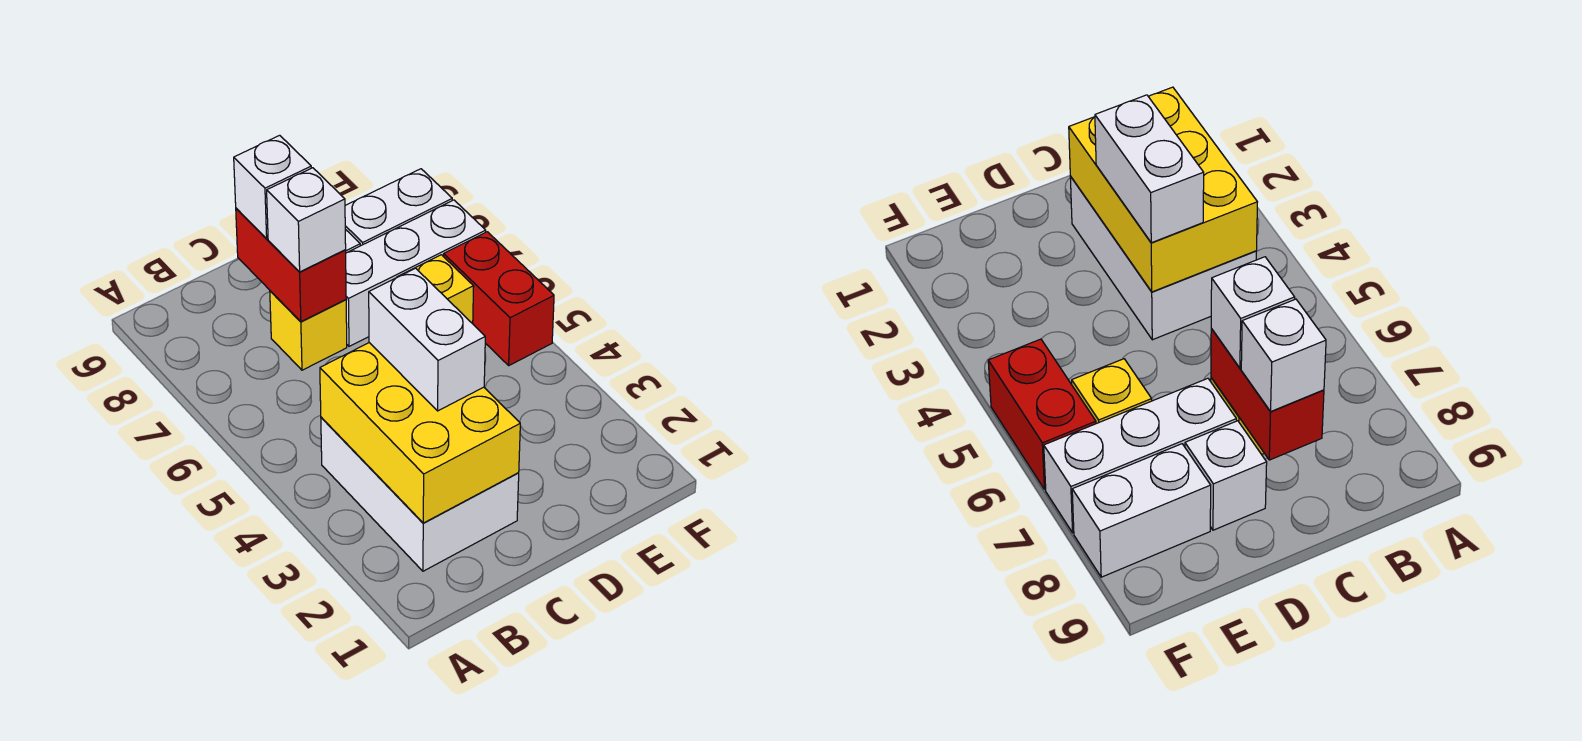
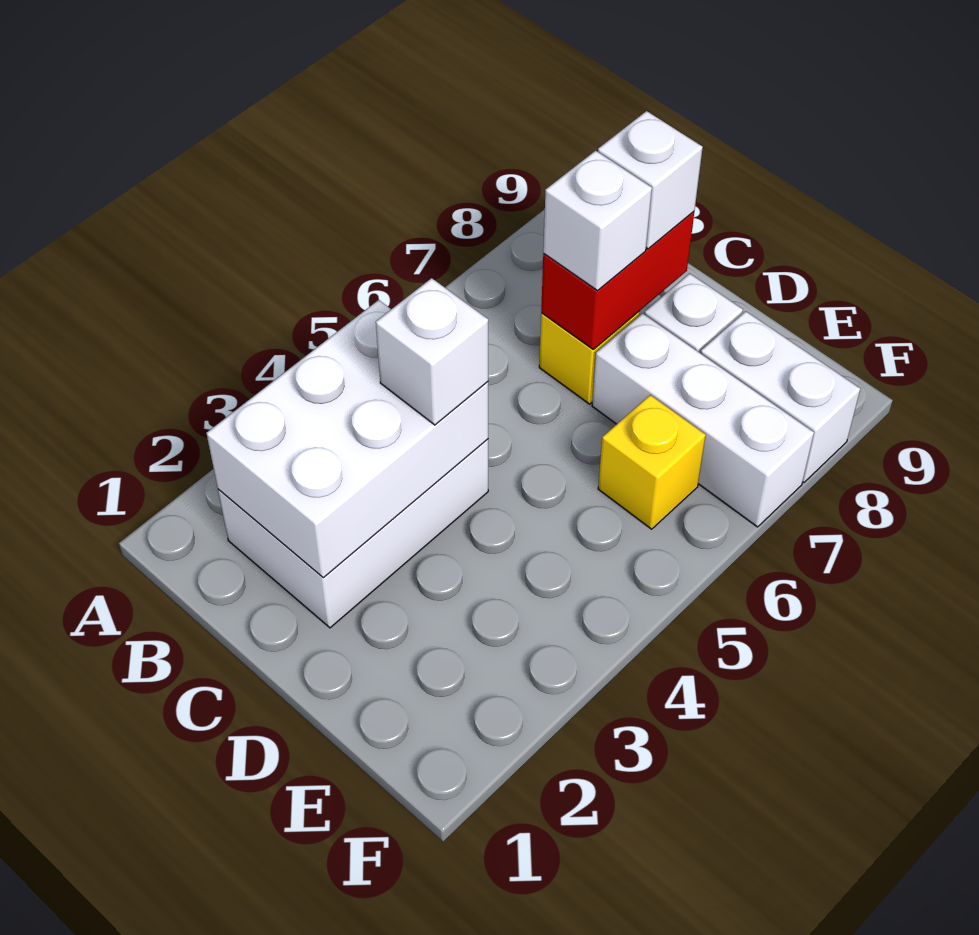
yellow 2x3 brick [320,343,520,523] -> white 2x3 brick [206,300,488,578]
white 1x2 brick [369,268,485,411] -> white 1x1 brick [376,278,488,425]
red 1x2 brick [444,232,554,365] -> none

